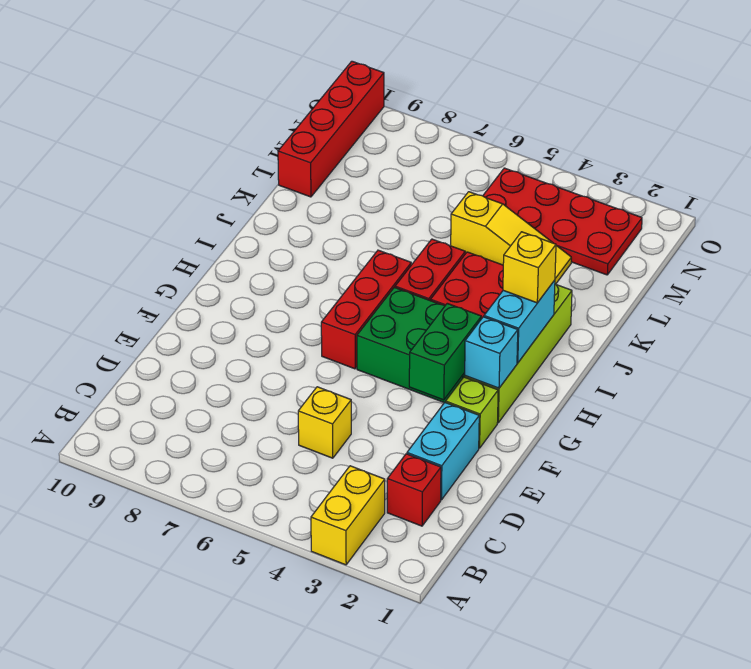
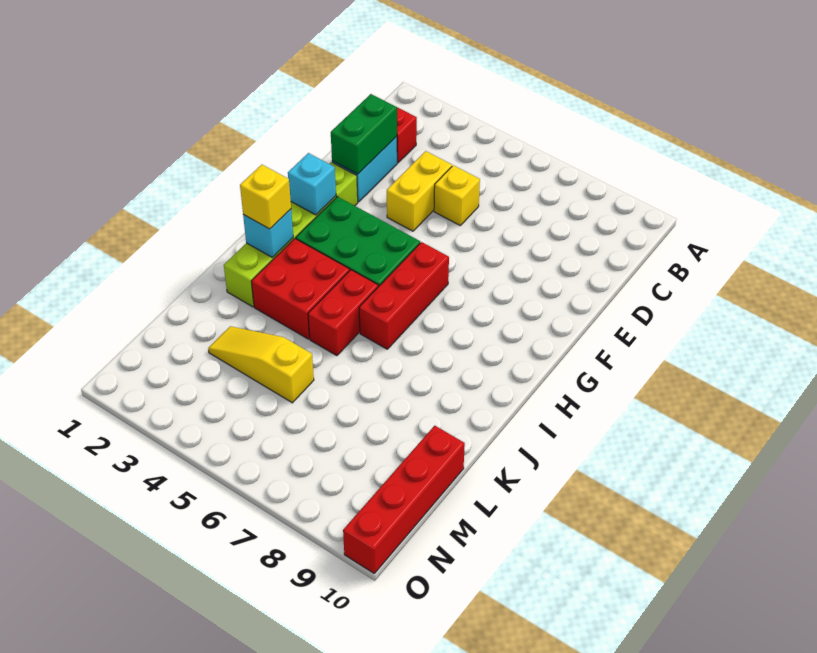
yellow 1x2 brick [311,466,385,565] -> yellow 1x2 brick moved to [387,151,452,231]
green 1x2 brick [409,303,481,400] -> green 1x2 brick moved to [331,94,397,174]
cyan 1x2 brick [484,280,555,363] -> cyan 1x1 brick [243,209,293,258]
red 2x4 plate [483,168,642,275] -> none

